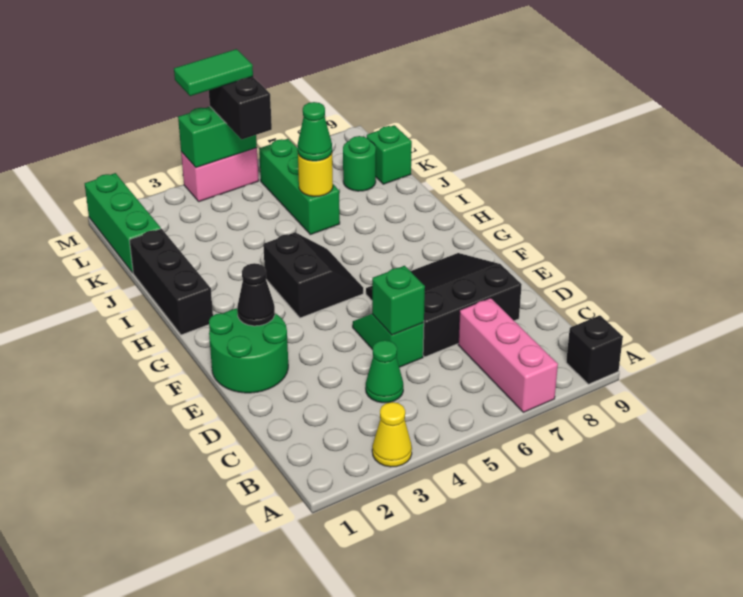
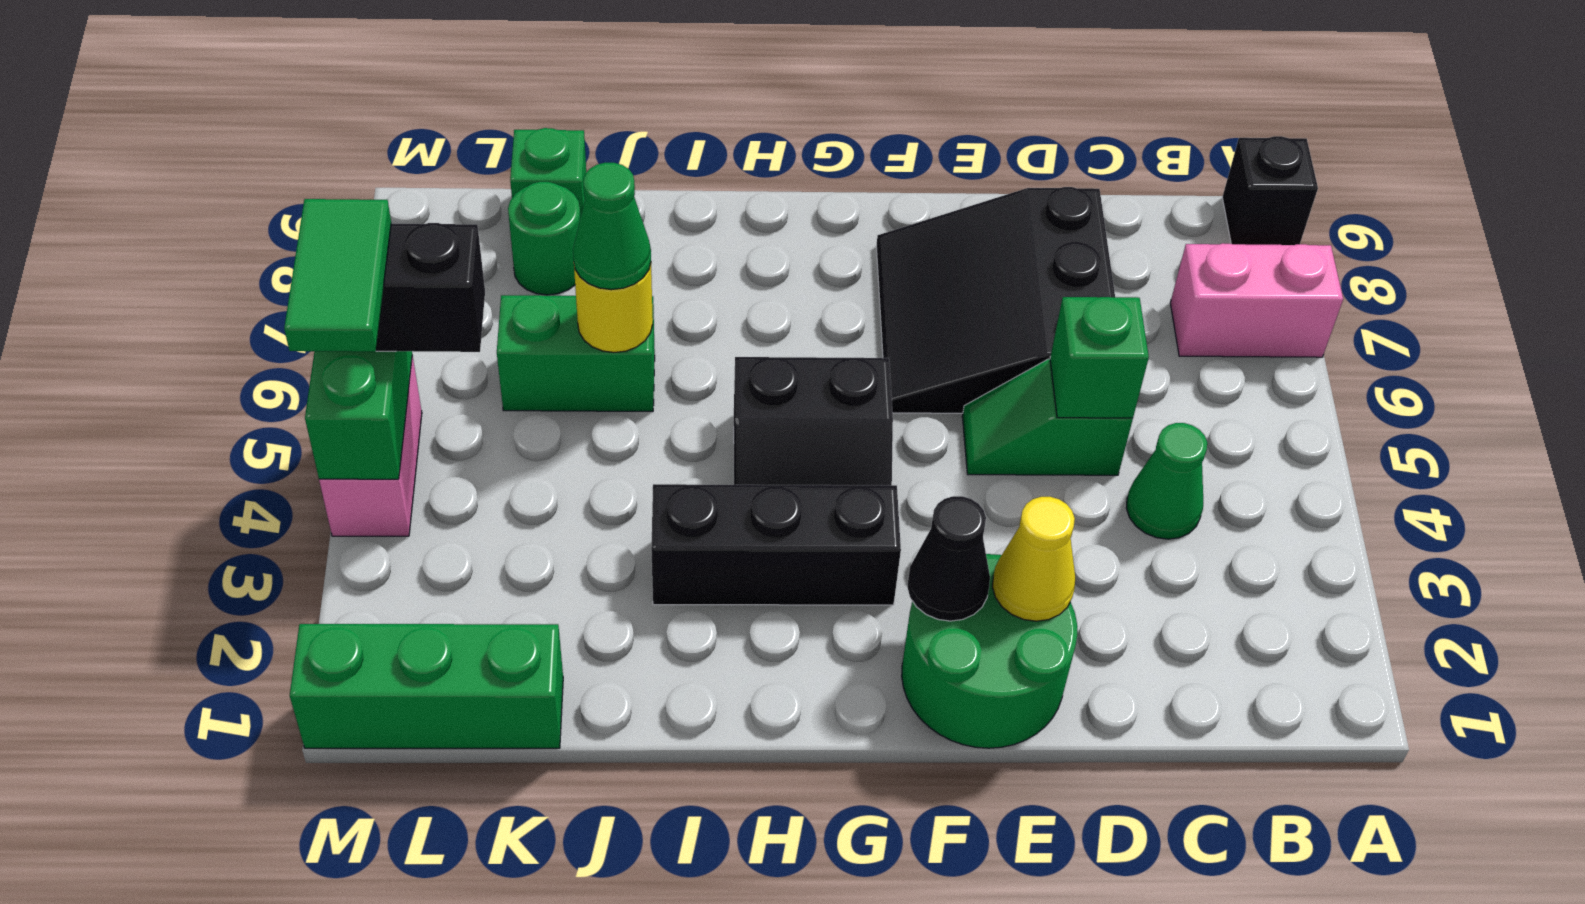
yellow 1x1 cone [372,402,412,467] -> yellow 1x1 cone moved to [992,497,1075,621]
pink 1x3 brick [458,298,558,412] -> pink 1x2 brick [1170,243,1343,357]
black 2x2 slope [263,232,363,318] -> black 2x2 slope turned to [734,357,893,485]
black 1x3 brick [129,229,213,335] -> black 1x3 brick moved to [651,484,901,605]
green 1x3 brick [259,139,340,235] -> green 1x2 brick [497,295,655,412]

